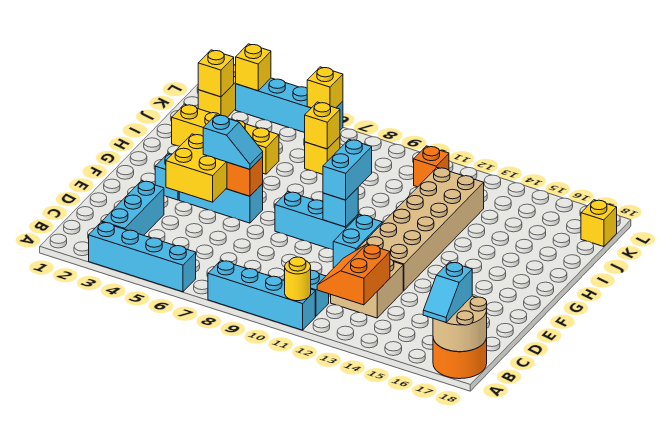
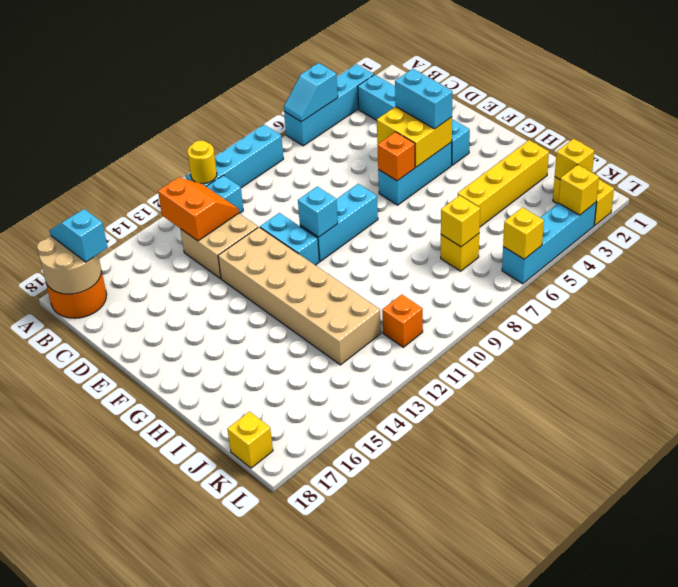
cyan 1x2 slope [203,115,263,169] -> cyan 1x2 slope moved to [284,63,338,122]
cyan 1x2 brick [323,140,372,200] -> cyan 1x2 brick moved to [395,69,452,129]

